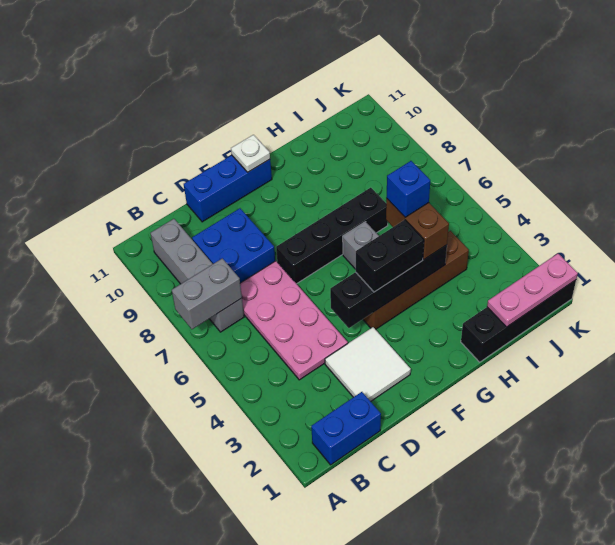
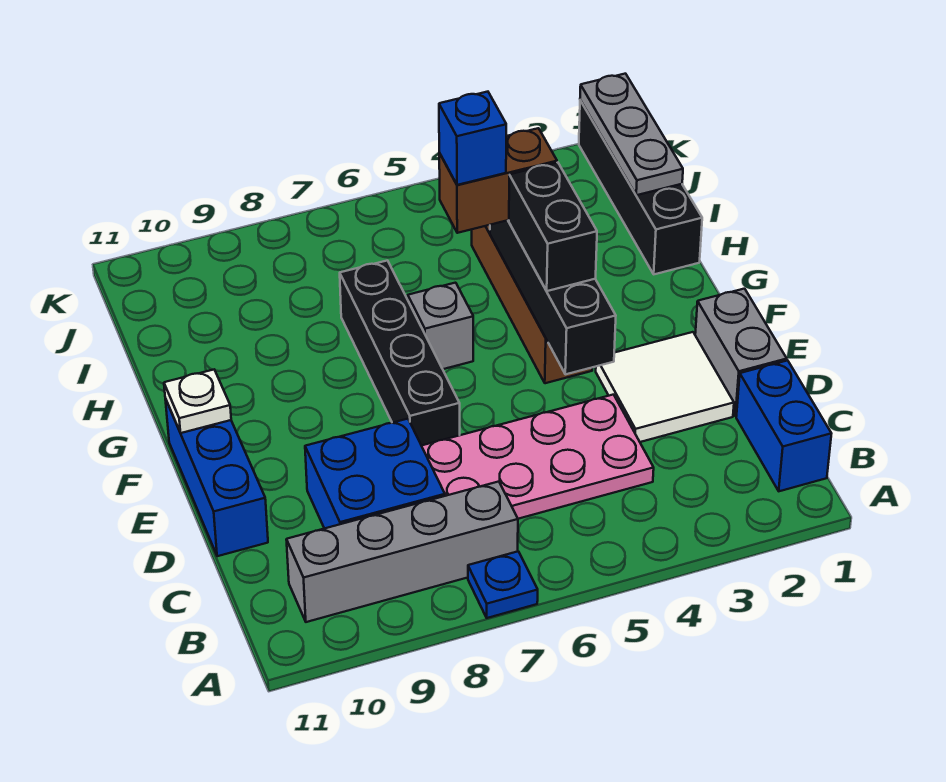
none -> blue 1x1 plate [468,551,538,618]
grey 1x2 brick [172,258,242,329] -> grey 1x2 brick moved to [695,289,787,416]
pink 1x3 plate [487,254,578,327] -> grey 1x3 plate [580,74,683,195]

